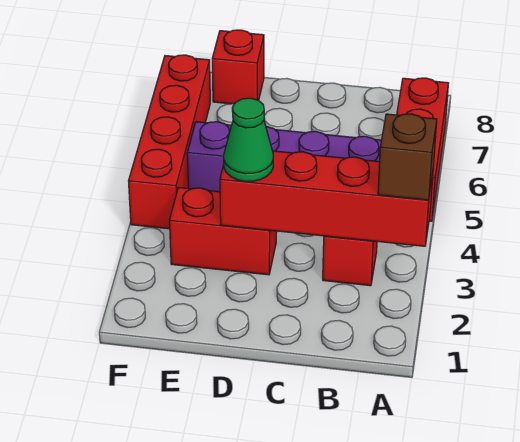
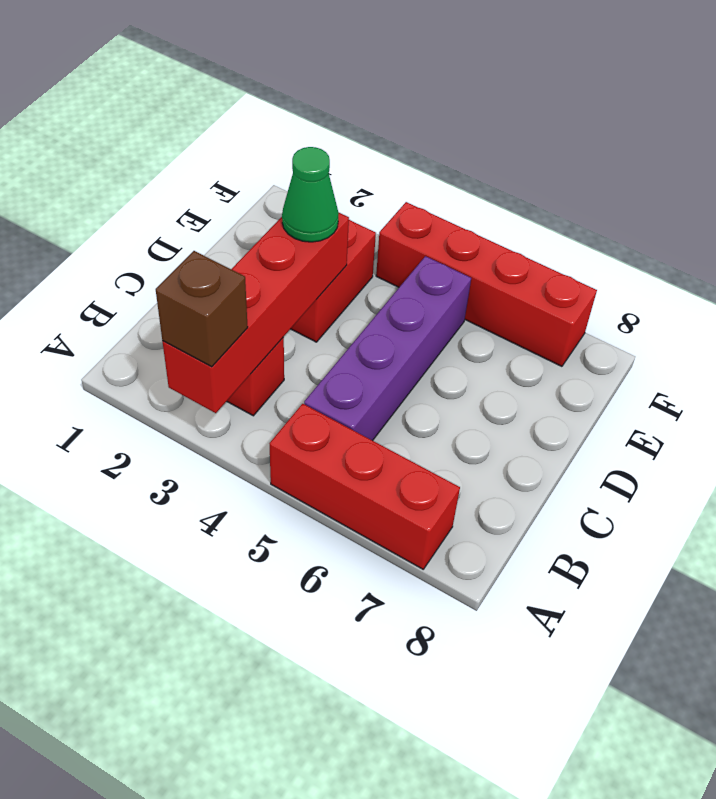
red 1x1 brick [212,30,264,104] -> none

